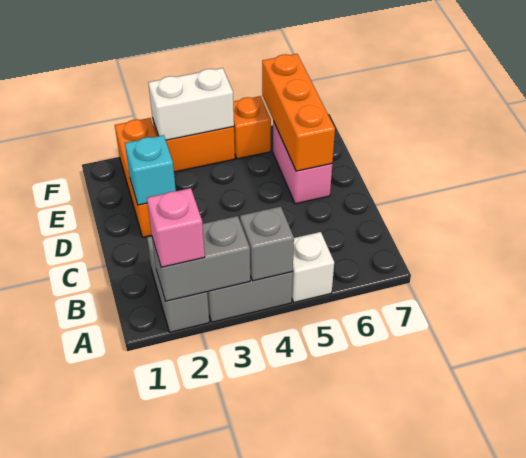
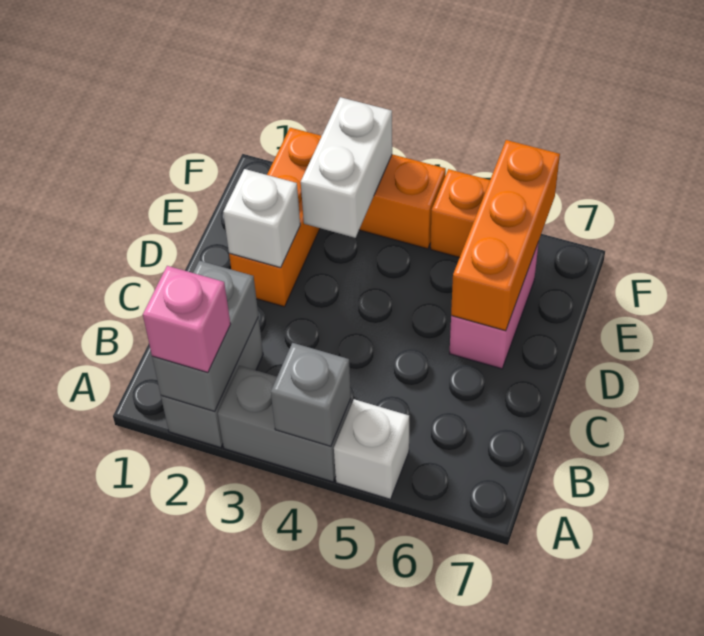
grey 1x2 brick [152,216,250,301] -> grey 1x2 brick turned to [152,261,258,412]
cyan 1x1 brick [125,135,176,205] -> white 1x1 brick [223,169,300,268]
white 1x2 brick [148,68,234,140] -> white 1x2 brick turned to [301,97,392,238]

